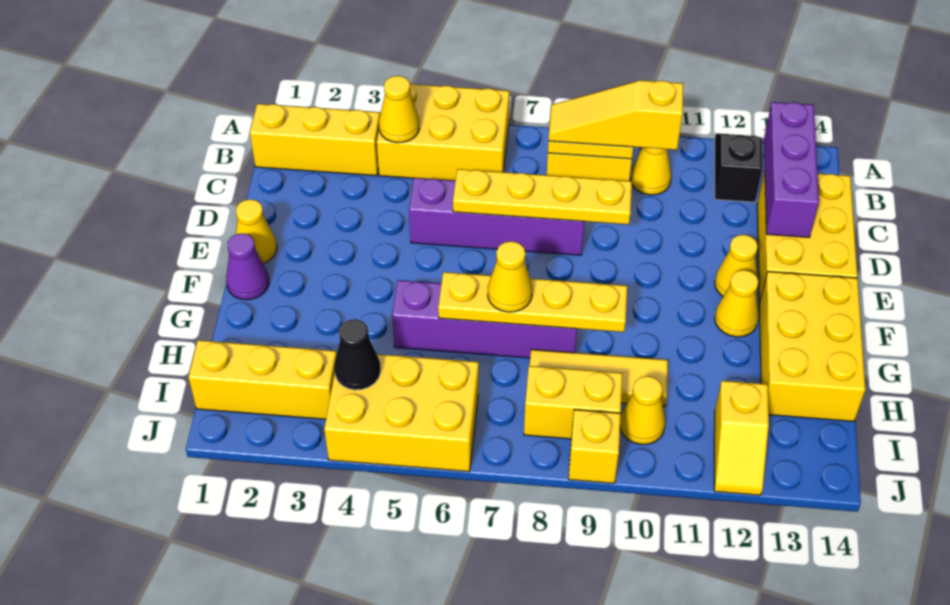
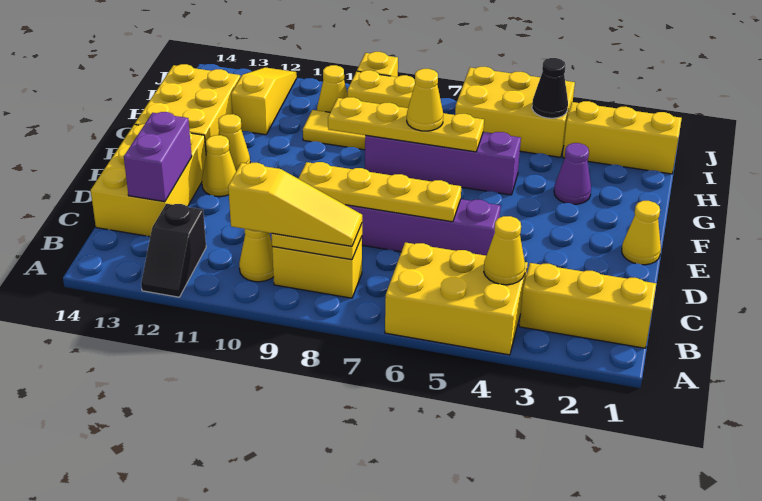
purple 1x3 brick [764,102,819,237] -> purple 1x2 brick [124,112,192,202]
purple 1x1 cone [226,233,269,300] -> purple 1x1 cone moved to [554,143,591,204]
yellow 1x2 slope [714,381,769,495] -> yellow 1x3 slope [231,67,297,135]

